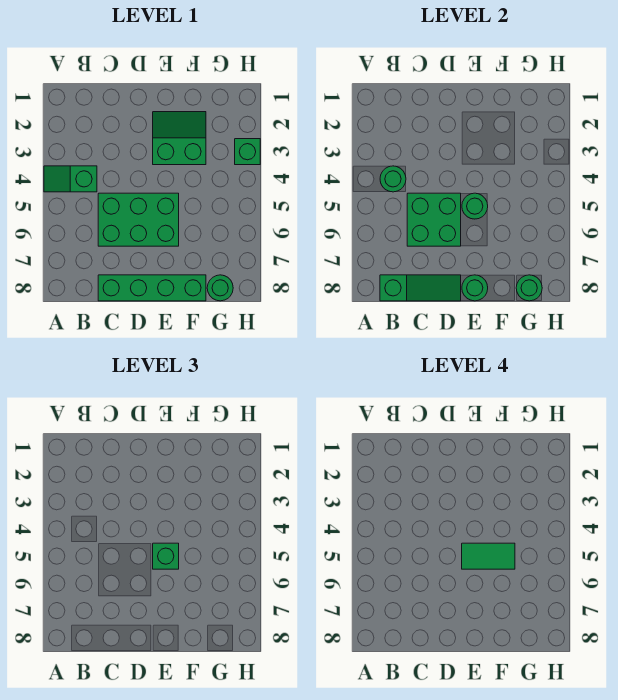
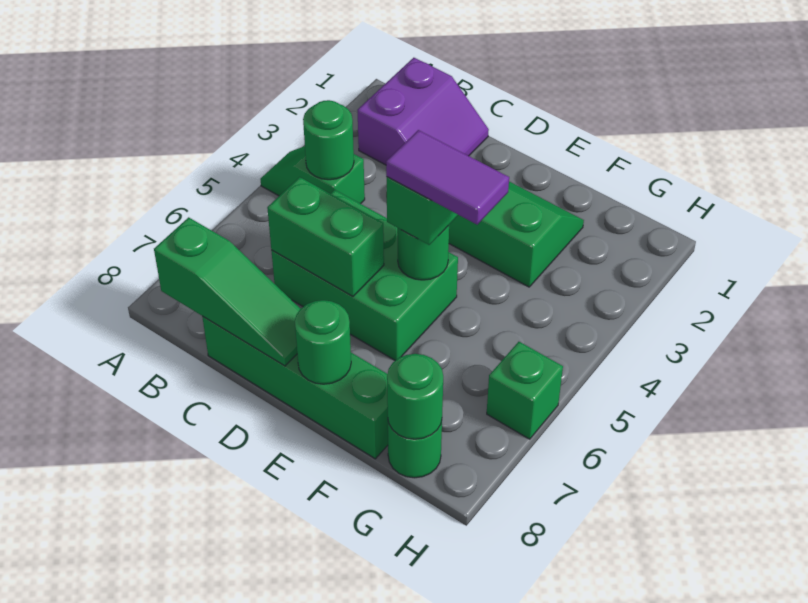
none -> purple 2x2 slope [357,58,489,165]
green 2x2 brick [407,193,461,246] -> green 1x2 brick [267,177,384,297]
green 1x2 tile [462,543,515,569] -> purple 1x2 tile [386,130,509,225]
green 1x1 brick [235,139,260,165] -> green 1x1 brick moved to [487,342,563,439]

